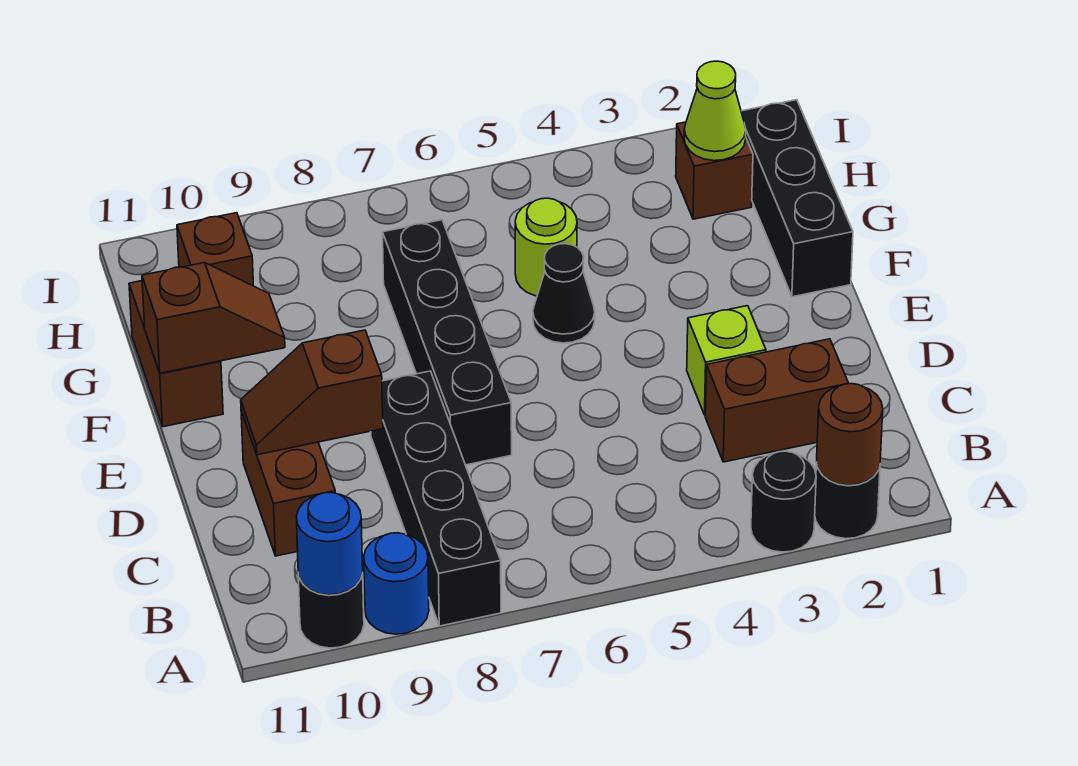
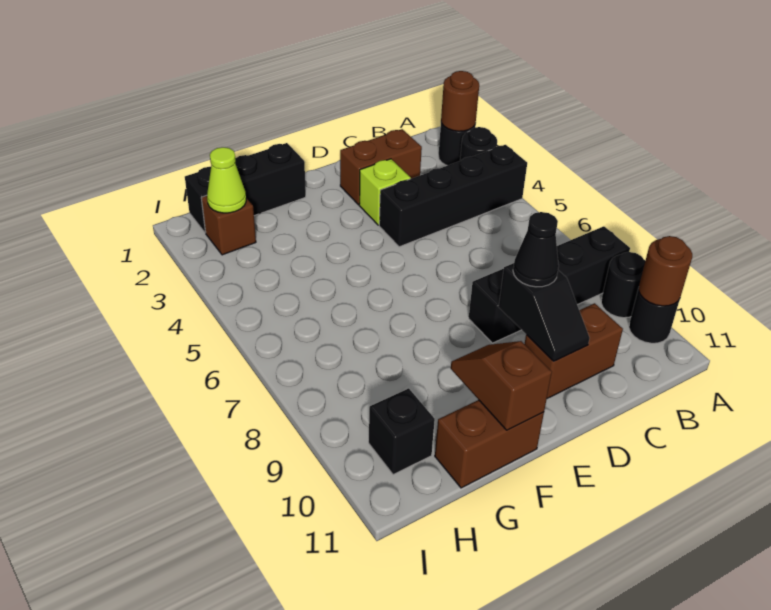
blue 1x1 round brick [364,533,429,634] -> black 1x1 round brick [601,252,645,318]
blue 1x1 round brick [296,492,363,595] -> brown 1x1 round brick [639,236,692,306]
brown 1x2 brick [705,339,848,462] -> brown 1x2 brick turned to [340,129,422,205]
black 1x4 brick [383,220,512,465] -> black 1x4 brick moved to [379,145,527,247]
brown 1x2 slope [241,330,383,455] -> black 1x2 slope [499,263,590,361]
black 1x1 cone [533,244,595,343] -> black 1x1 cone moved to [513,212,559,287]
lime 1x1 round brick [515,198,577,296] -> none
brown 1x1 brick [177,213,253,286] -> black 1x1 brick [369,388,435,475]

